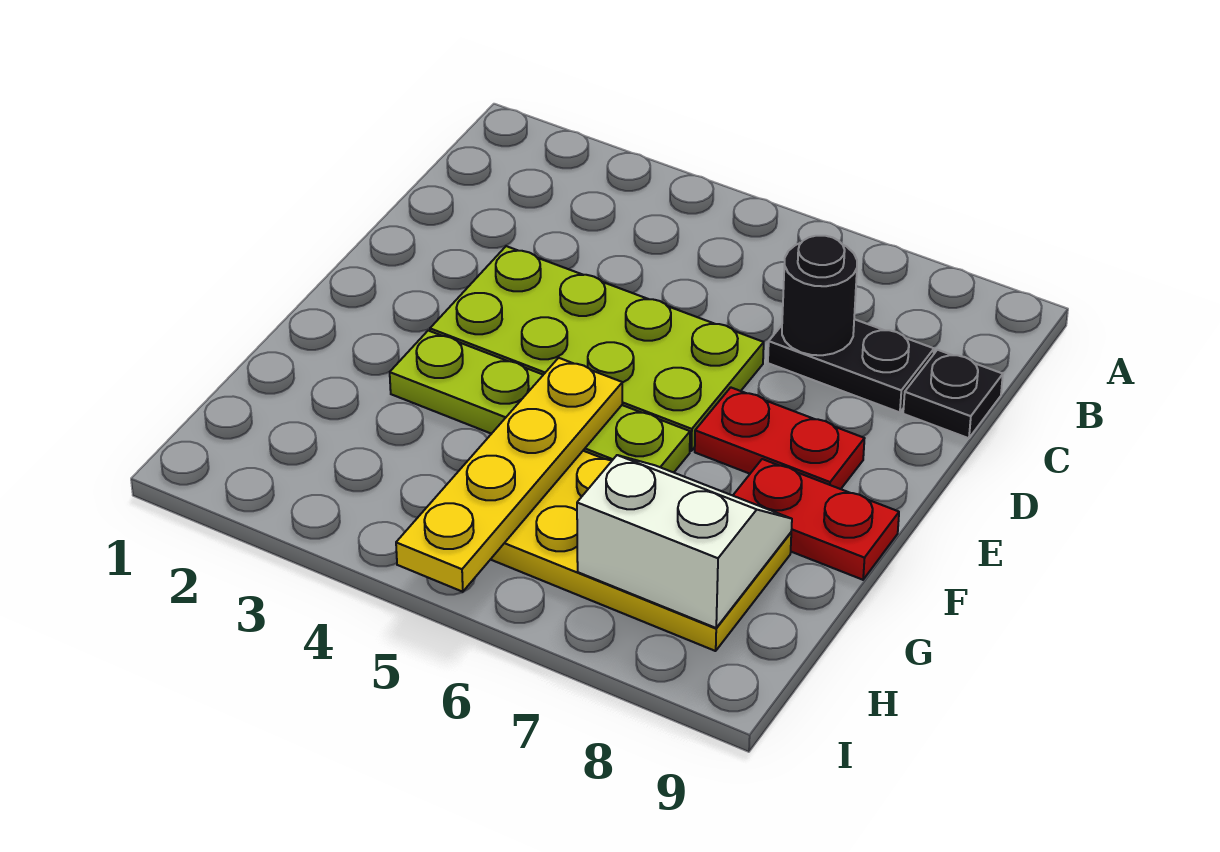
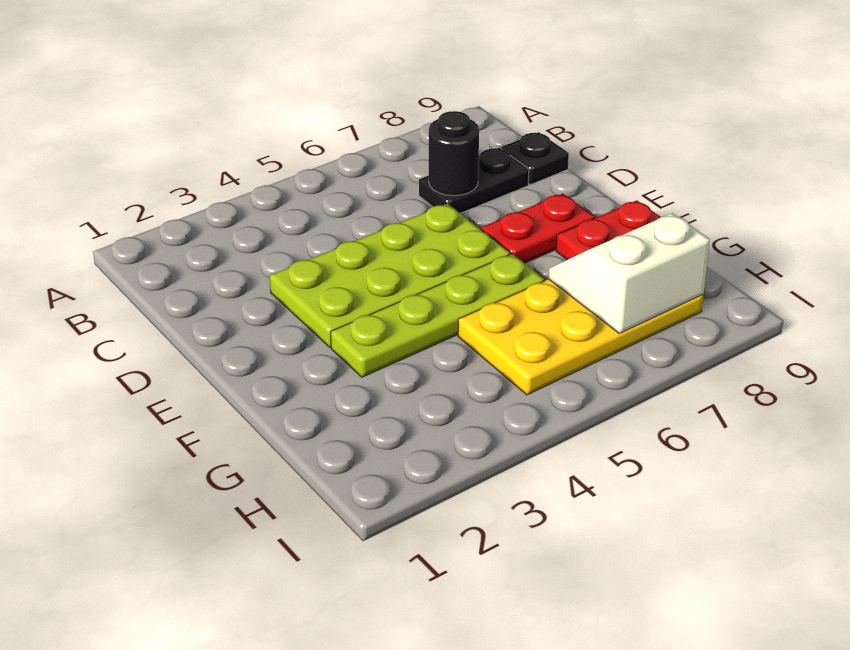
yellow 1x4 plate [396,358,622,592] -> none

